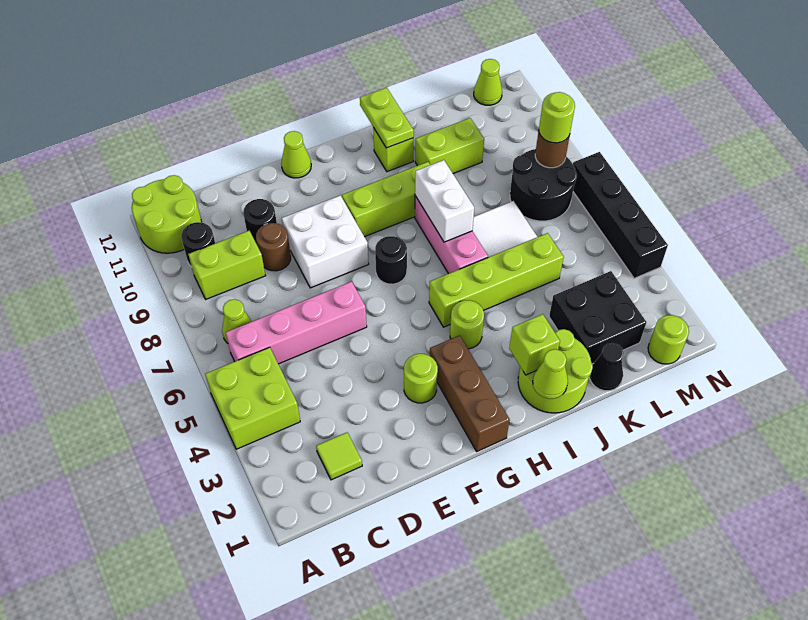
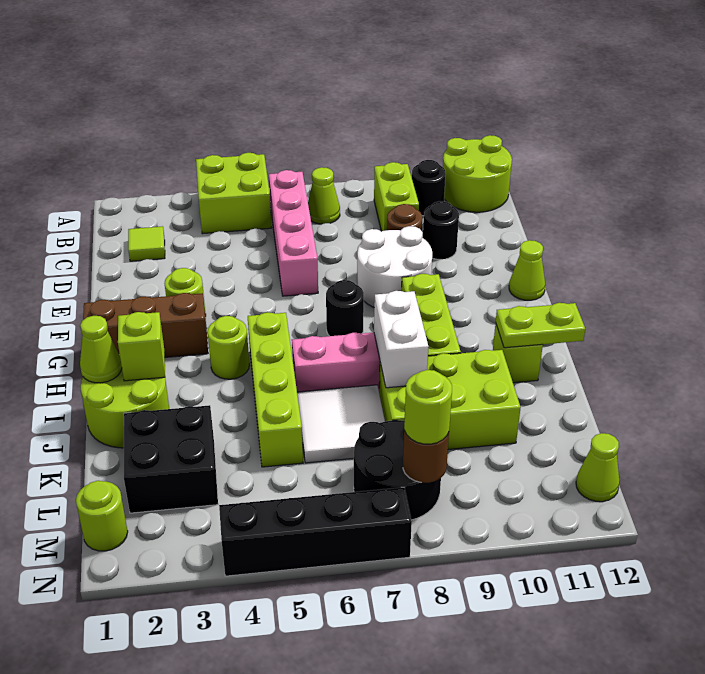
white 2x2 brick [282,195,369,288] -> white 2x2 round brick [357,226,432,307]
white 1x2 brick [415,160,474,242] -> white 1x2 brick turned to [374,291,429,388]
lime 1x2 brick [415,118,484,173] -> lime 2x3 brick [379,350,521,449]
black 1x1 cone [589,343,624,391] -> none

